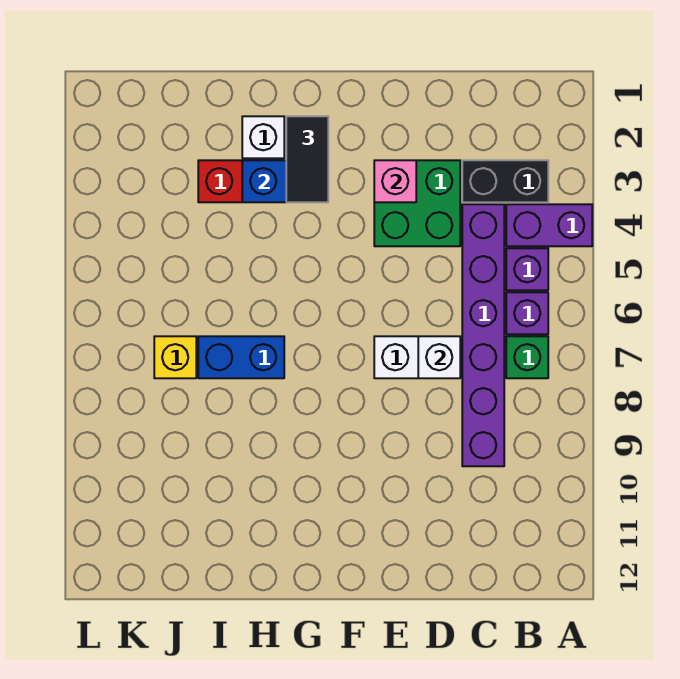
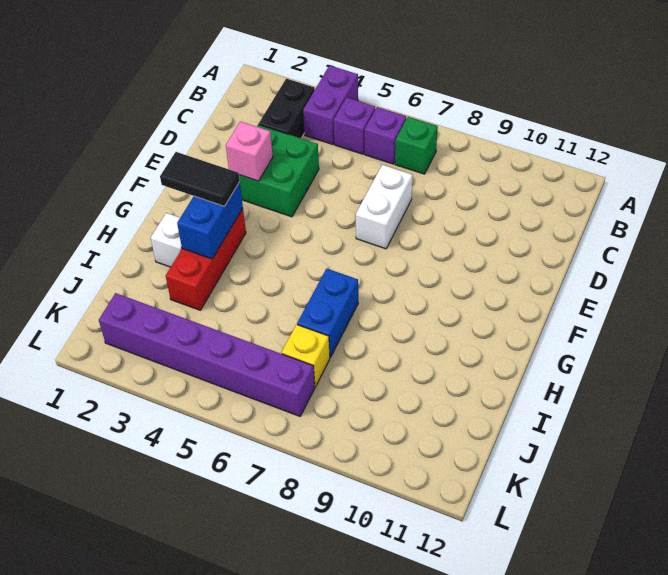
purple 1x6 brick [462,204,504,466] -> purple 1x6 brick moved to [99,293,315,416]
white 1x1 brick [418,336,460,378] -> none

